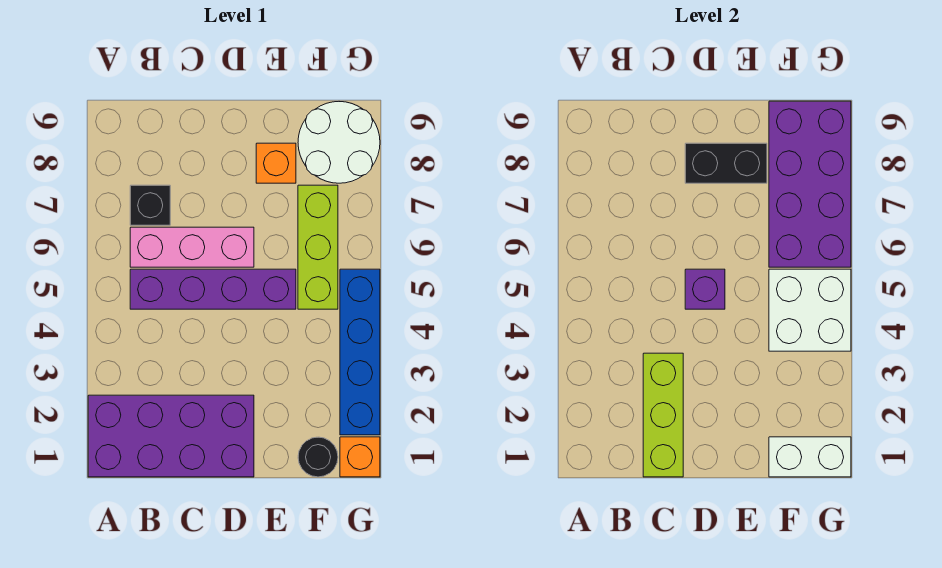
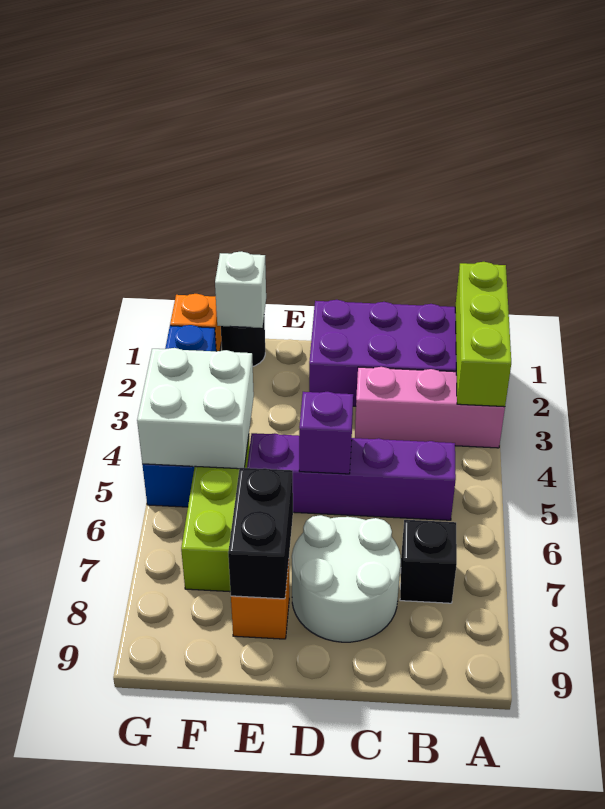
pink 1x3 brick [130,227,254,267] -> pink 1x3 brick moved to [355,367,505,448]
lime 1x3 brick [643,353,683,477] -> lime 1x3 brick moved to [455,262,511,407]
black 1x2 brick [685,143,767,183] -> black 1x2 brick turned to [228,468,293,599]
white 1x2 brick [769,437,851,477] -> white 1x1 brick [215,251,266,328]
purple 2x4 brick [769,101,851,267] -> none
white 2x2 round brick [298,102,380,183] -> white 2x2 round brick moved to [292,515,401,642]

